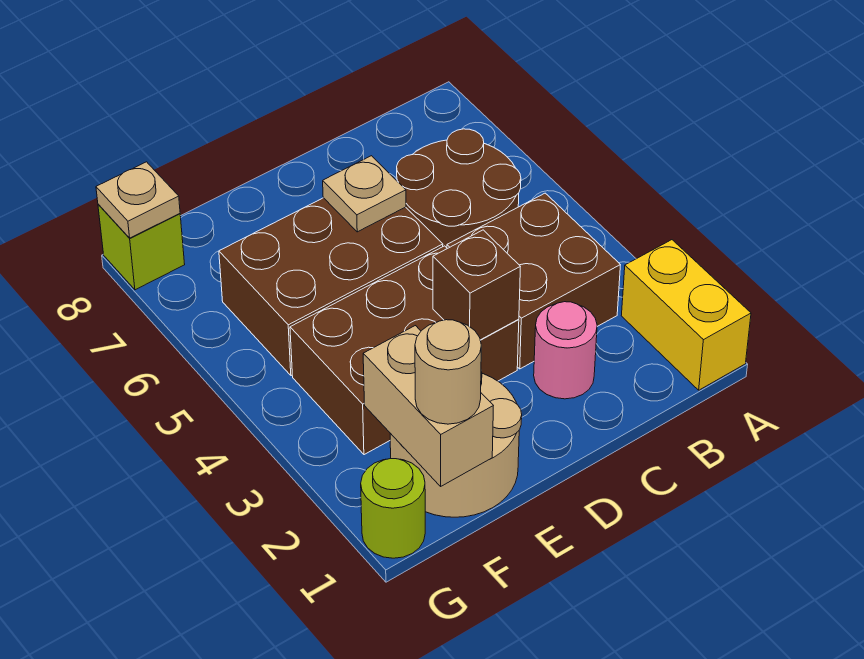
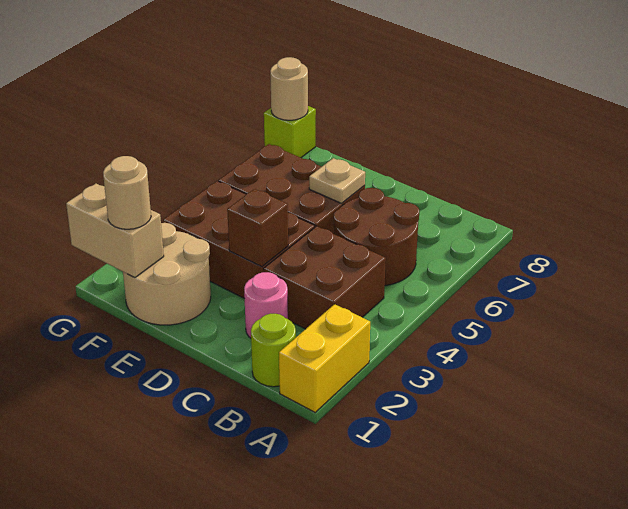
tan 1x2 brick [363,326,493,486] -> tan 1x2 brick turned to [66,184,164,278]
lime 1x1 round brick [361,459,425,558] -> lime 1x1 round brick moved to [251,314,296,387]
tan 1x1 plate [96,162,180,238] -> tan 1x1 round brick [270,57,308,120]

